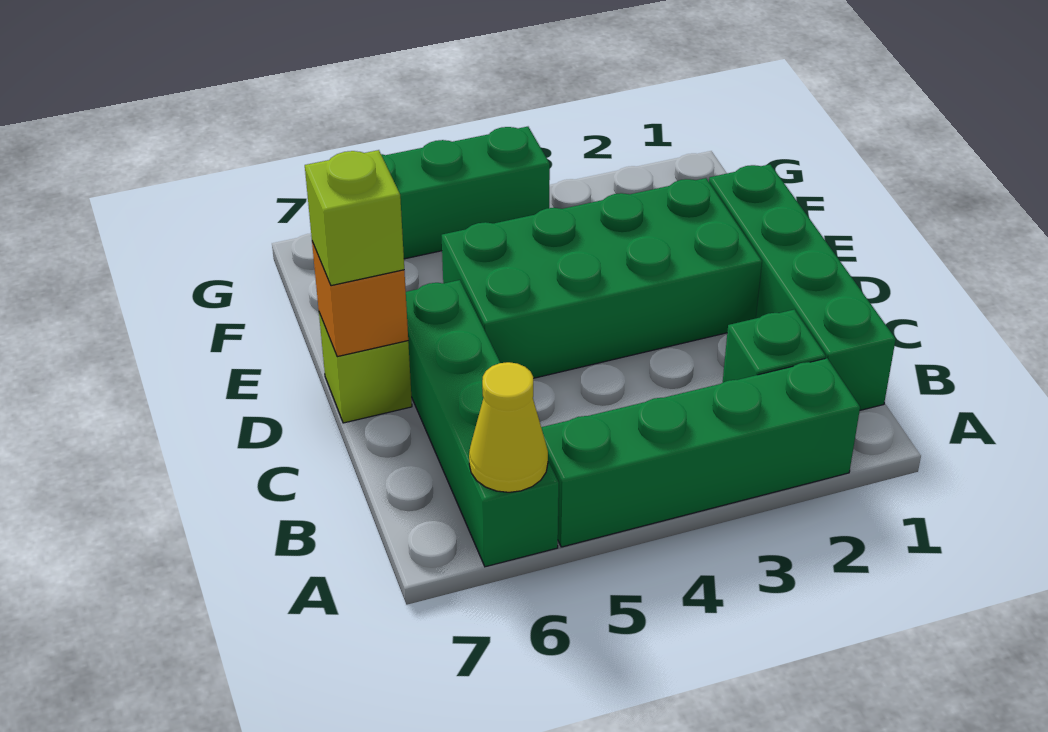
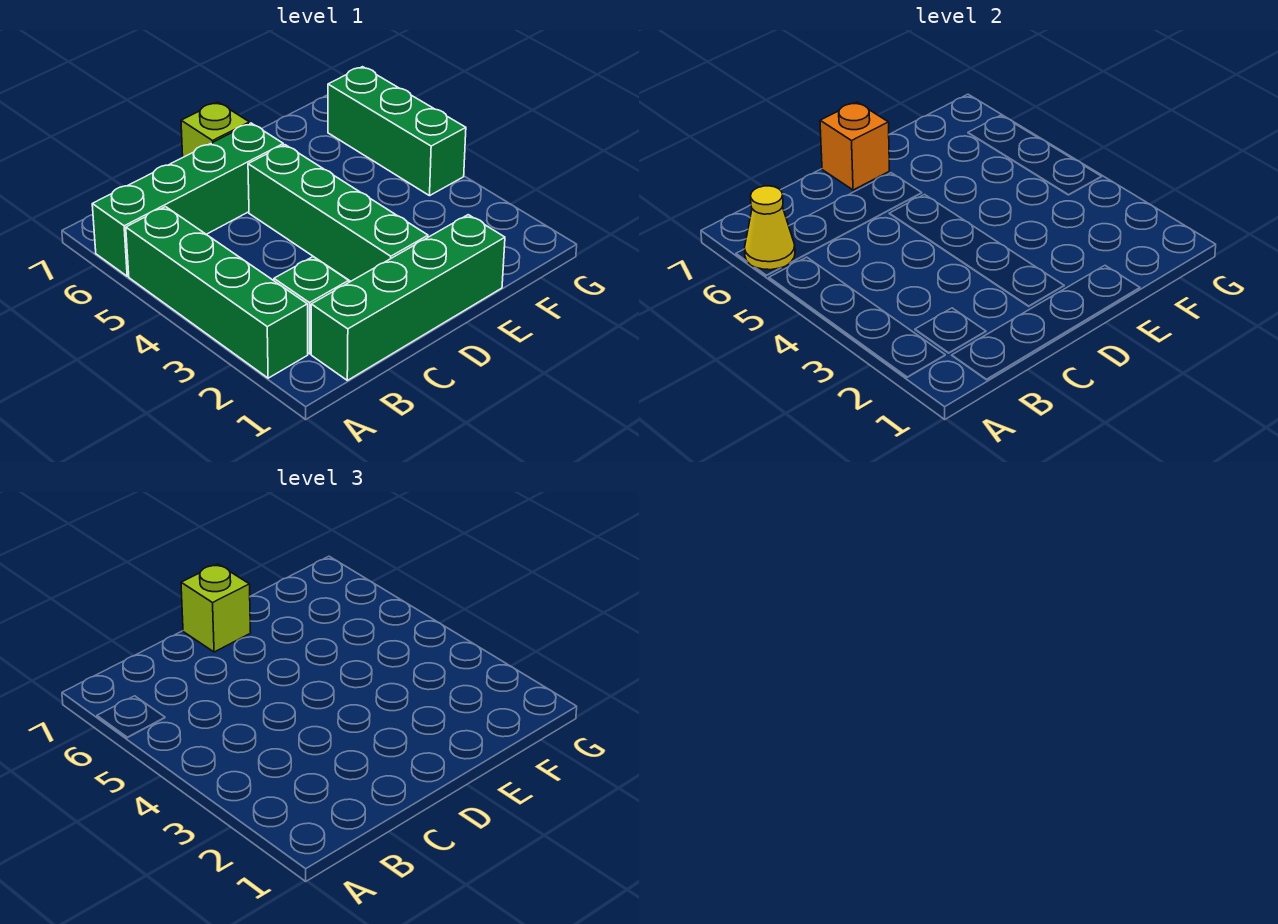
green 2x4 brick [442,178,762,378] -> green 1x4 brick [248,145,428,281]

